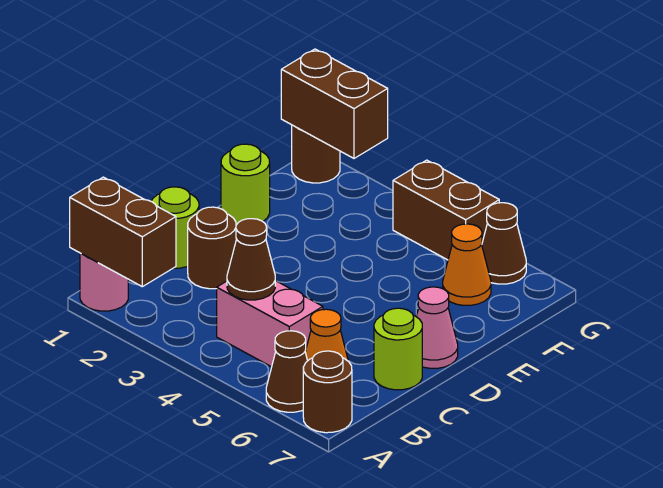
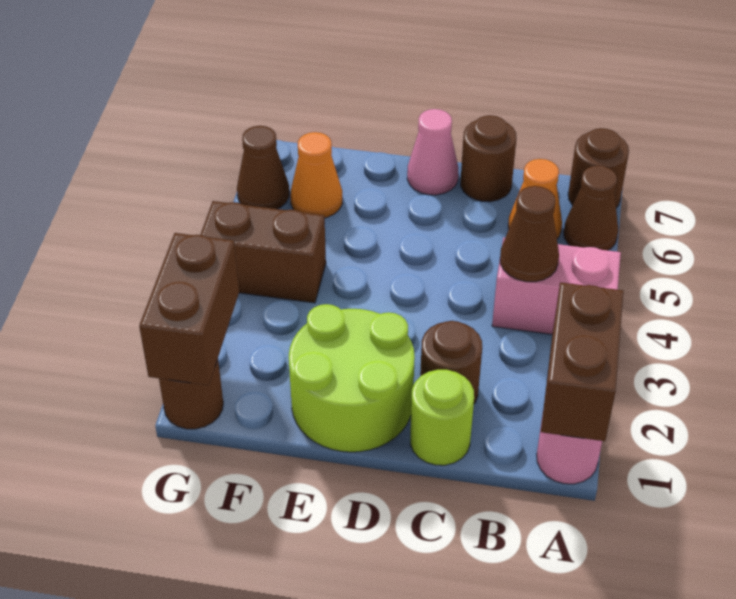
pink 1x2 brick [217,281,323,367] -> pink 1x2 brick turned to [492,238,621,334]
lime 1x1 round brick [374,308,422,390] -> brown 1x1 round brick [461,115,517,202]
lime 1x1 round brick [221,144,270,225] -> lime 2x2 round brick [289,304,415,452]
brown 1x2 brick [393,160,499,260] -> brown 1x2 brick turned to [200,201,326,303]

